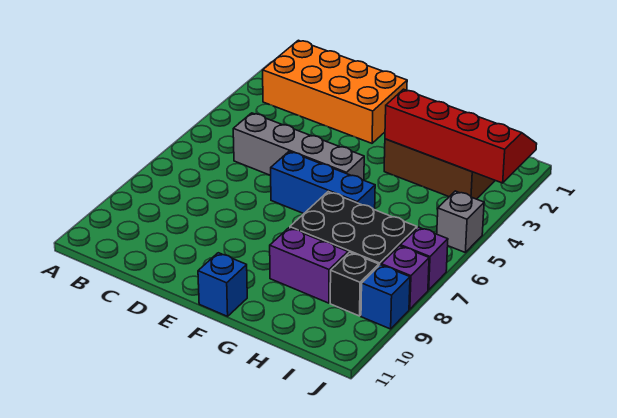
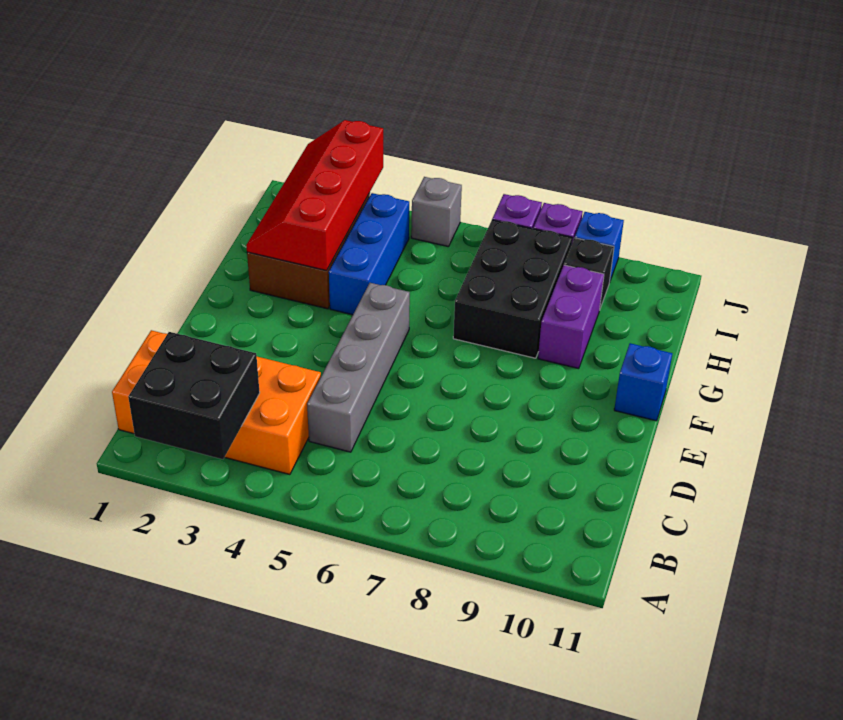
none -> black 2x2 brick [128,332,260,459]
orange 2x4 brick [263,40,407,143] -> orange 2x4 brick turned to [112,330,321,475]
blue 1x3 brick [270,151,375,214] -> blue 1x3 brick moved to [329,193,409,315]

